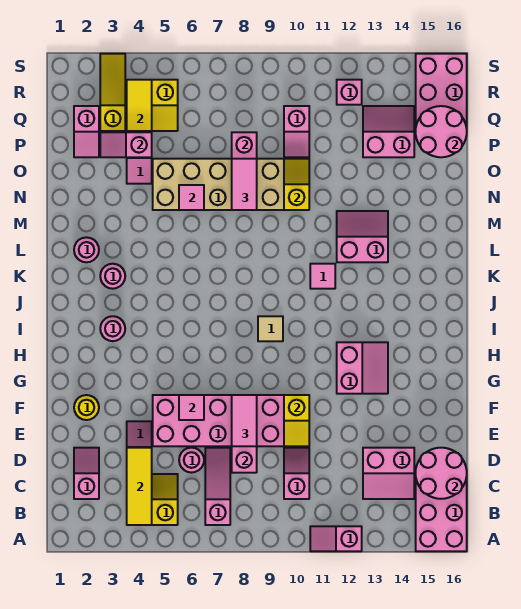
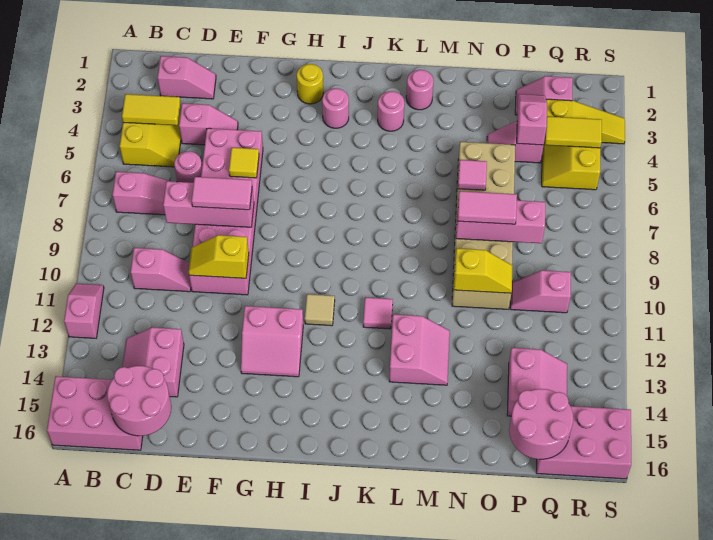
yellow 1x3 tile [127,448,152,525] -> yellow 1x2 tile [122,94,180,125]
yellow 1x1 round brick [74,395,99,420] -> yellow 1x1 round brick moved to [297,64,323,104]
pink 1x1 tile [179,395,204,420] -> yellow 1x1 tile [229,148,259,178]
tan 1x1 tile [258,316,283,341] -> tan 1x1 tile moved to [305,294,335,326]
pink 1x1 brick [337,80,362,105] -> none

